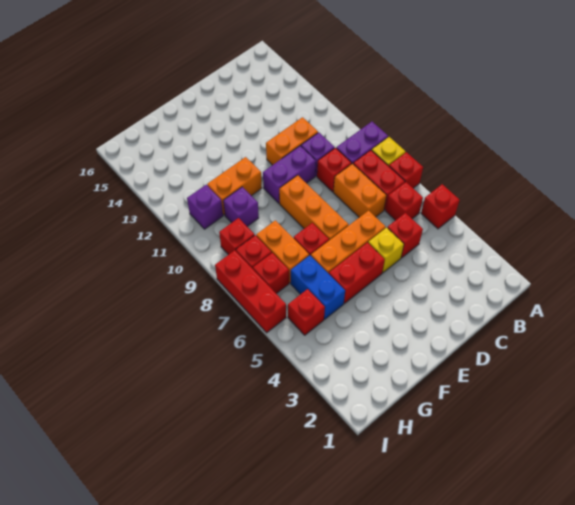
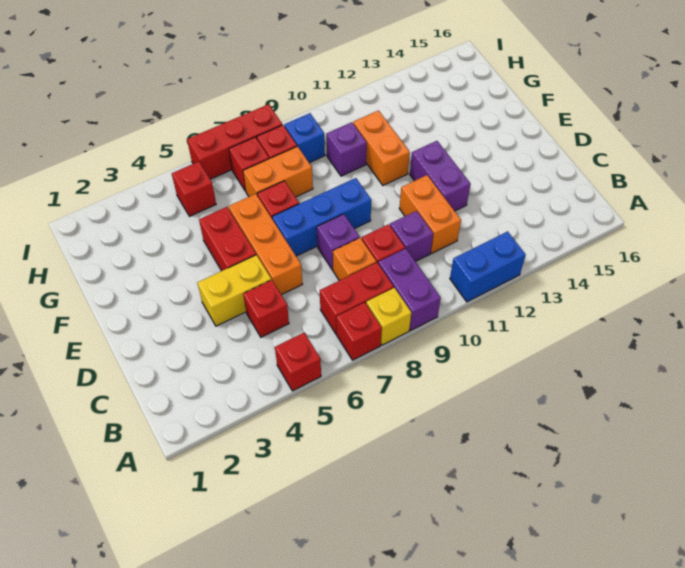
red 1x1 brick [386,182,423,220] -> none
orange 1x2 brick [333,163,386,217] -> orange 1x1 brick [333,238,376,281]
yellow 1x1 brick [368,228,404,273] -> yellow 1x2 brick [198,255,271,326]
purple 1x2 brick [263,146,316,203] -> purple 1x2 brick moved to [410,141,471,211]
orange 1x3 brick [279,175,349,240] -> blue 1x3 brick [272,178,371,256]
blue 1x2 brick [291,256,345,319] -> blue 1x2 brick moved to [450,231,526,302]
red 1x1 brick [219,218,255,255] -> blue 1x1 brick [284,113,325,163]
purple 1x1 brick [187,185,223,229] -> purple 1x1 brick moved to [317,214,360,270]

